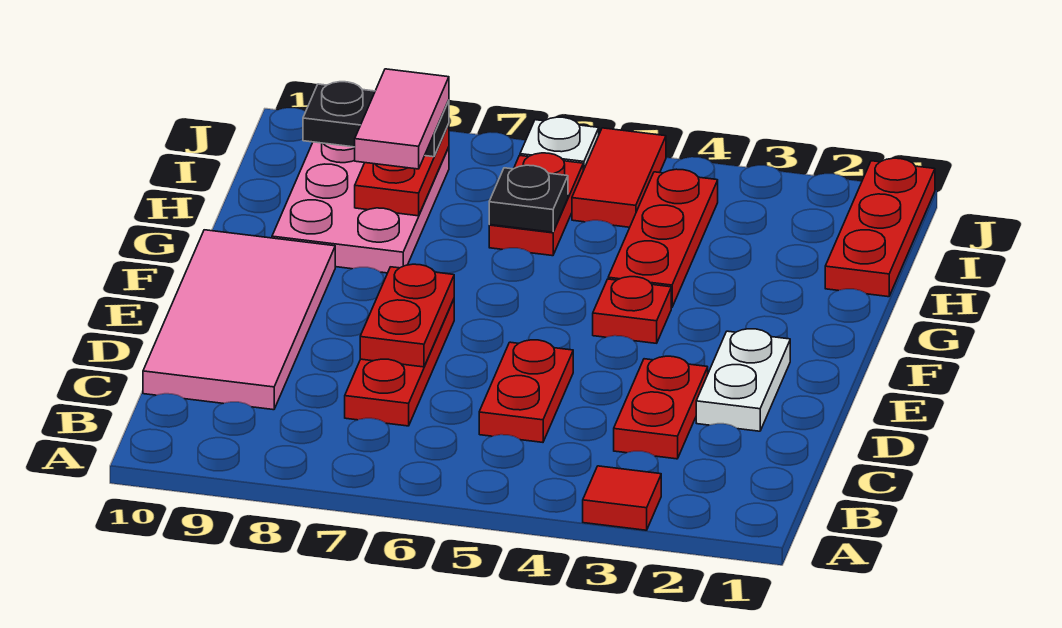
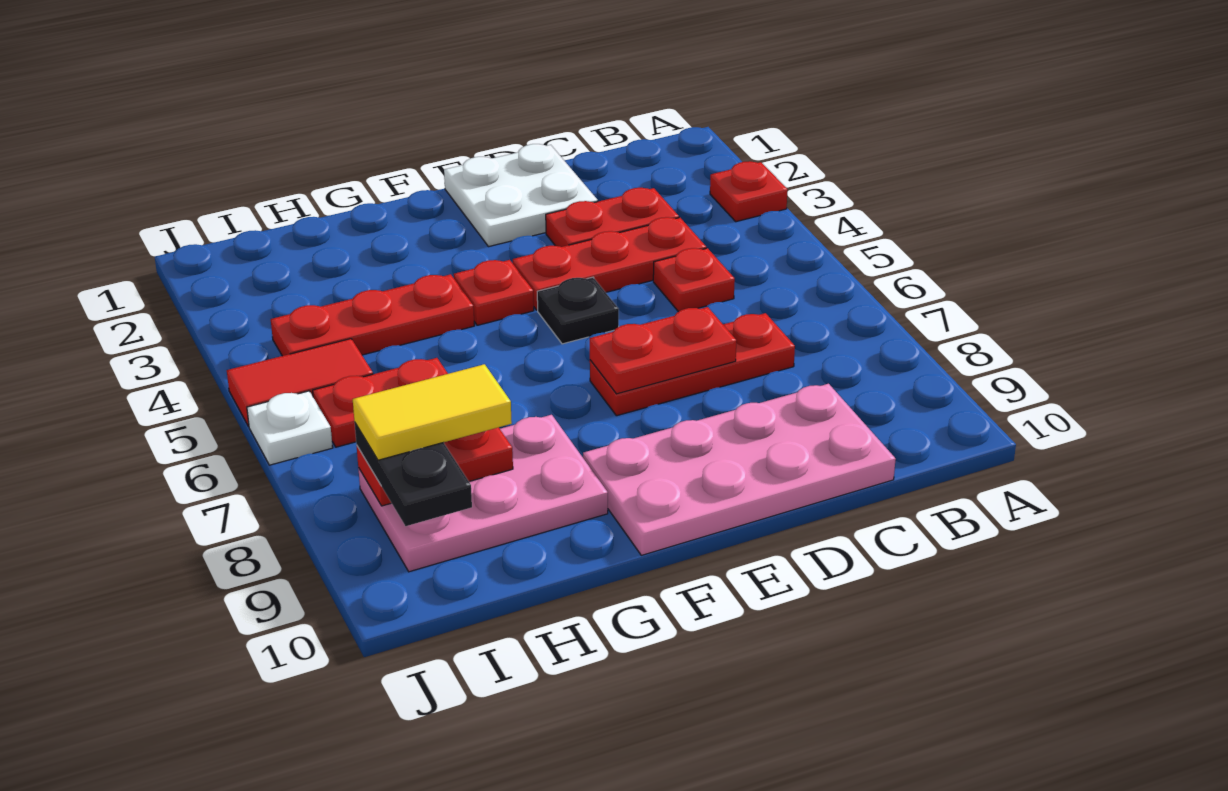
red 1x1 tile [583,466,661,530] -> red 1x1 plate [710,161,788,222]
red 1x2 plate [479,340,573,442] -> red 1x1 plate [653,248,735,312]
pink 2x4 tile [143,230,335,410] -> pink 2x4 plate [583,384,896,555]
white 1x2 plate [696,329,790,431] -> white 2x2 plate [444,144,598,247]
red 1x3 plate [825,158,935,297] -> red 1x3 plate moved to [513,217,706,310]
black 1x1 plate [489,165,568,232] -> black 1x1 plate moved to [537,277,619,344]
pink 1x2 tile [355,69,449,169] -> yellow 1x2 tile [353,364,512,460]

